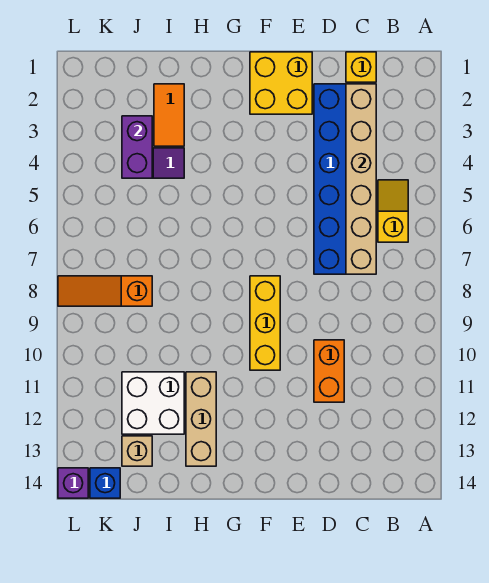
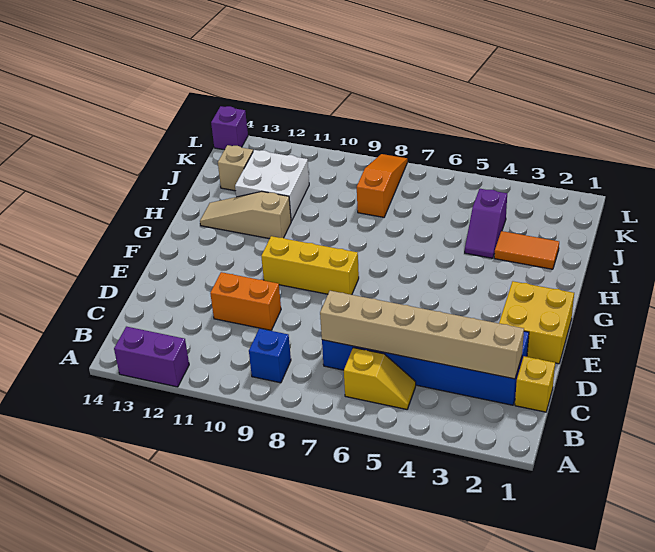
tan 1x3 brick [186,372,216,466] -> tan 1x3 slope [200,192,291,239]
purple 1x2 brick [122,116,152,178] -> purple 1x2 brick moved to [114,327,189,387]
blue 1x1 brick [90,468,120,498] -> blue 1x1 brick moved to [249,328,291,383]

